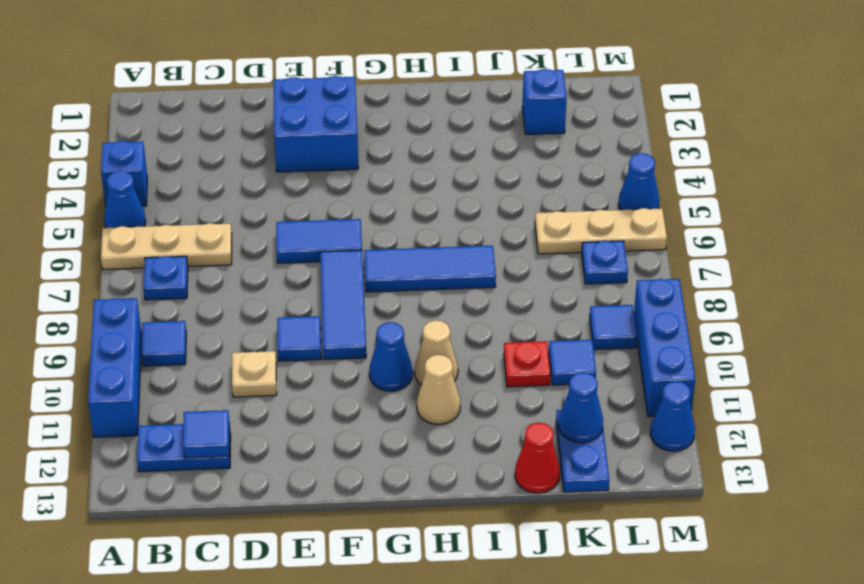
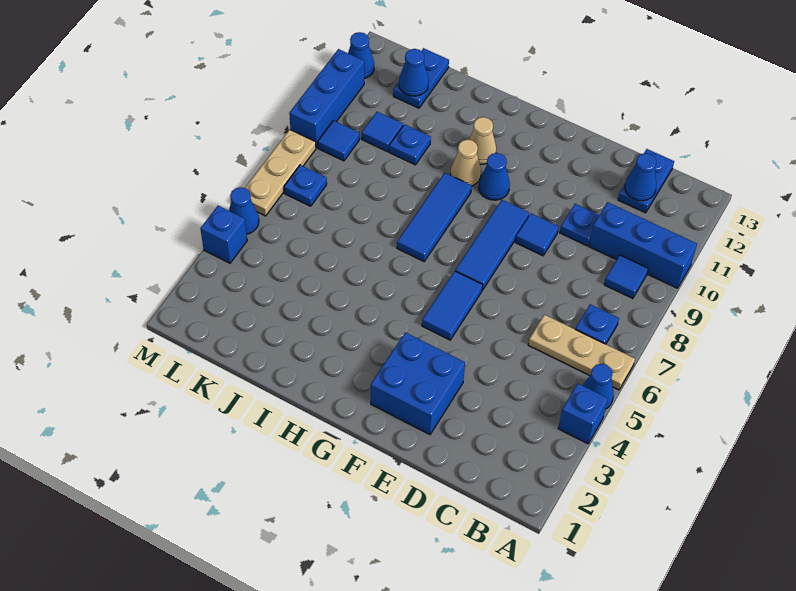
blue 1x3 brick [88,298,142,437] -> blue 1x3 brick turned to [589,202,697,288]
blue 1x2 plate [137,423,231,472] -> blue 1x2 plate turned to [618,149,674,213]
blue 1x1 tile [183,410,229,458] -> blue 1x1 cone [625,153,656,201]
tan 1x1 plate [232,351,277,397] -> blue 1x1 plate [560,204,599,246]
blue 1x2 tile [276,219,362,263] -> blue 1x2 tile turned to [422,271,483,340]
blue 1x3 tile [364,246,496,292] -> blue 1x3 tile turned to [397,173,472,261]
red 1x1 plate [504,341,551,387] -> blue 1x1 plate [389,124,431,165]
red 1x1 cone [515,422,560,493] -> none
blue 1x1 brick [522,69,567,135] -> blue 1x1 brick moved to [200,206,247,263]
tan 1x3 plate [535,208,667,254] -> tan 1x3 plate turned to [245,130,316,216]

